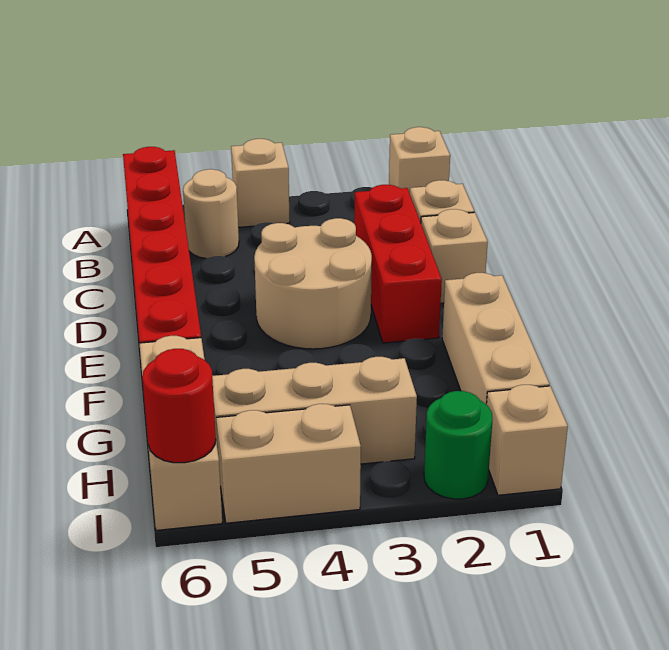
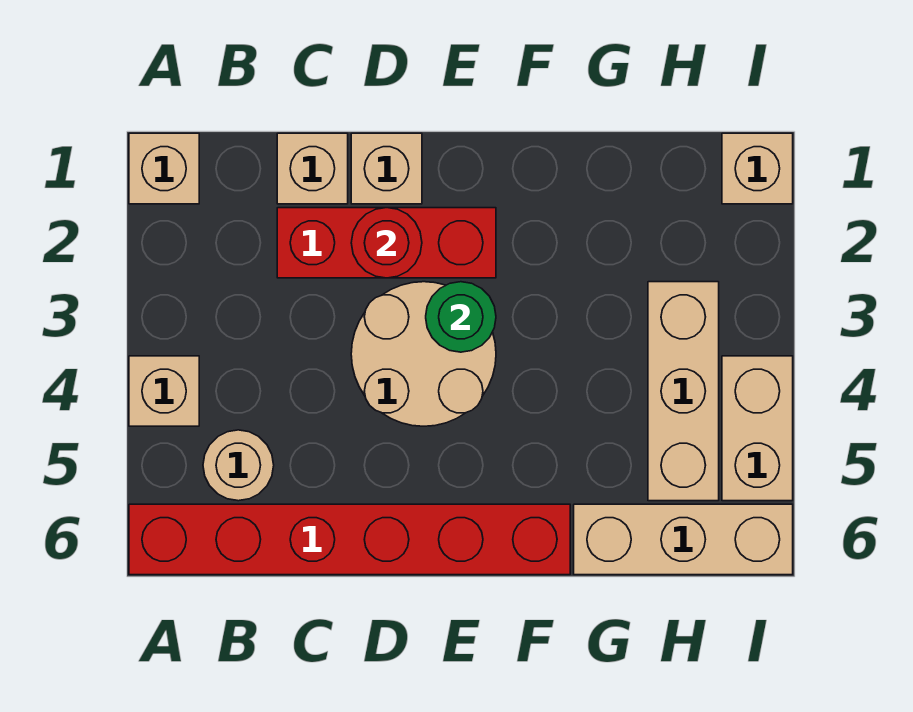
tan 1x3 brick [442,273,549,405] -> none
green 1x1 round brick [424,391,493,499] -> green 1x1 round brick moved to [426,282,496,352]
red 1x1 round brick [142,349,216,463] -> red 1x1 round brick moved to [351,208,422,278]

